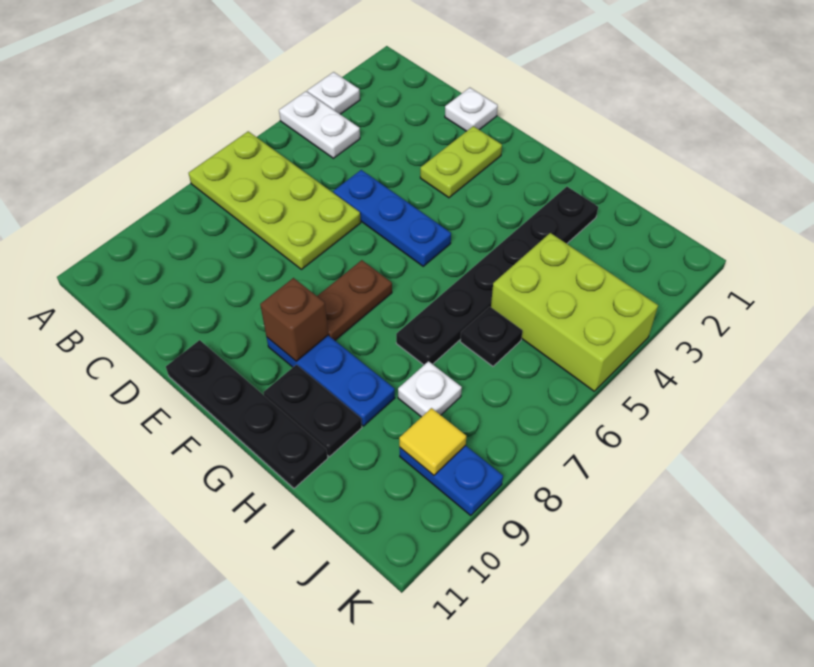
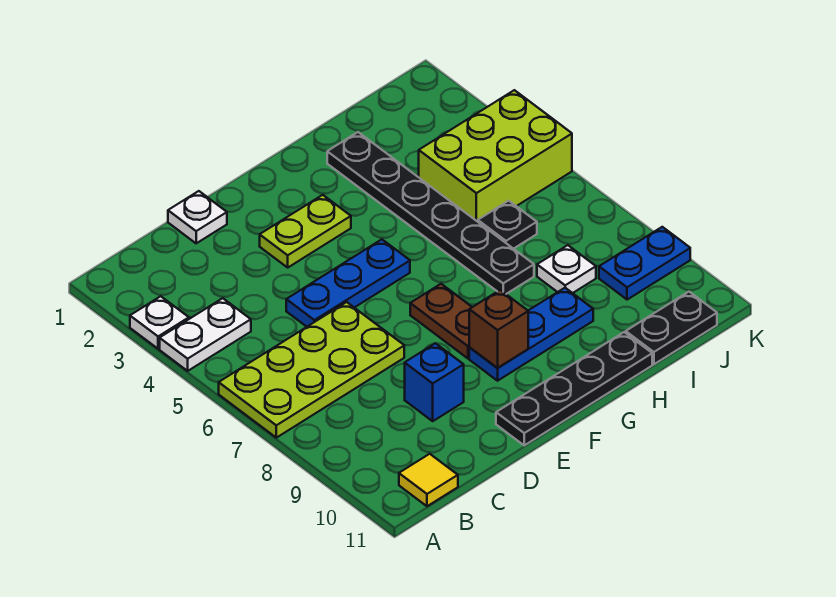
none -> blue 1x1 brick [405,343,464,421]
lime 1x2 plate [420,126,502,198] -> lime 1x2 plate turned to [260,195,351,267]
black 1x2 plate [264,365,362,457] -> black 1x2 plate moved to [626,292,717,364]
yellow 1x1 tile [399,408,466,475] -> yellow 1x1 tile moved to [399,454,458,506]

